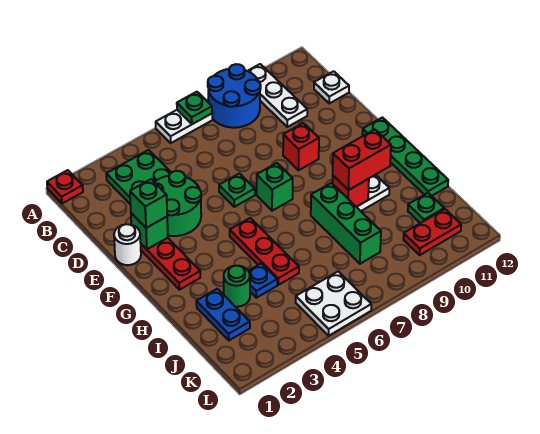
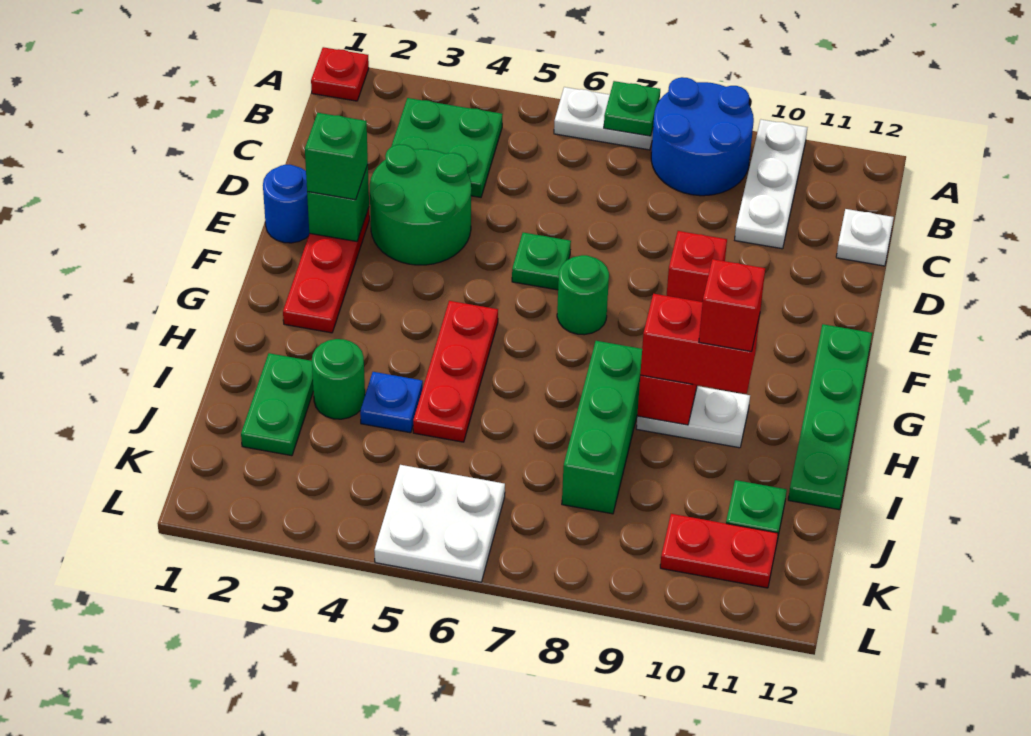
white 1x1 round brick [114,224,141,265] -> blue 1x1 round brick [263,165,309,243]
green 1x1 brick [257,163,293,211] -> green 1x1 round brick [557,255,609,335]
none -> red 1x1 brick [699,259,765,352]
blue 1x2 plate [196,289,250,340] -> green 1x2 plate [241,353,313,456]

